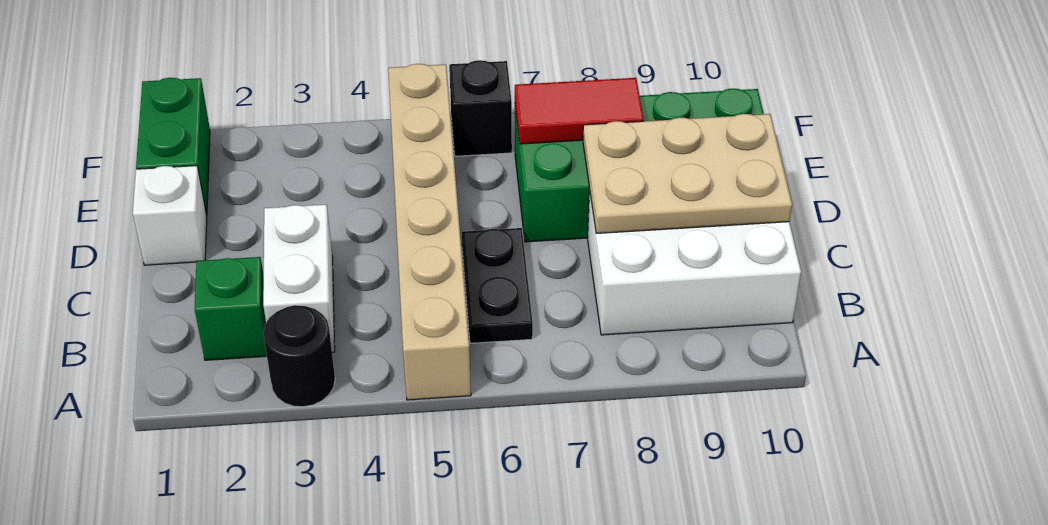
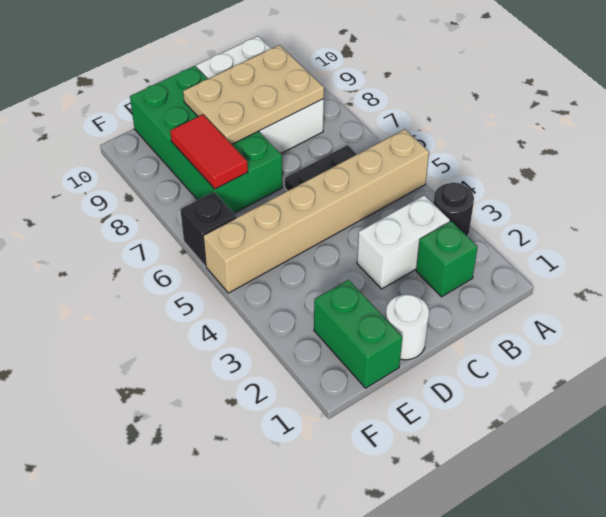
tan 2x3 plate [583,114,792,233] -> tan 2x3 plate turned to [183,45,324,144]
white 1x1 brick [133,166,207,265] -> white 1x1 round brick [385,294,429,360]
green 1x2 brick [136,78,210,215] -> green 1x2 brick turned to [314,280,402,388]

